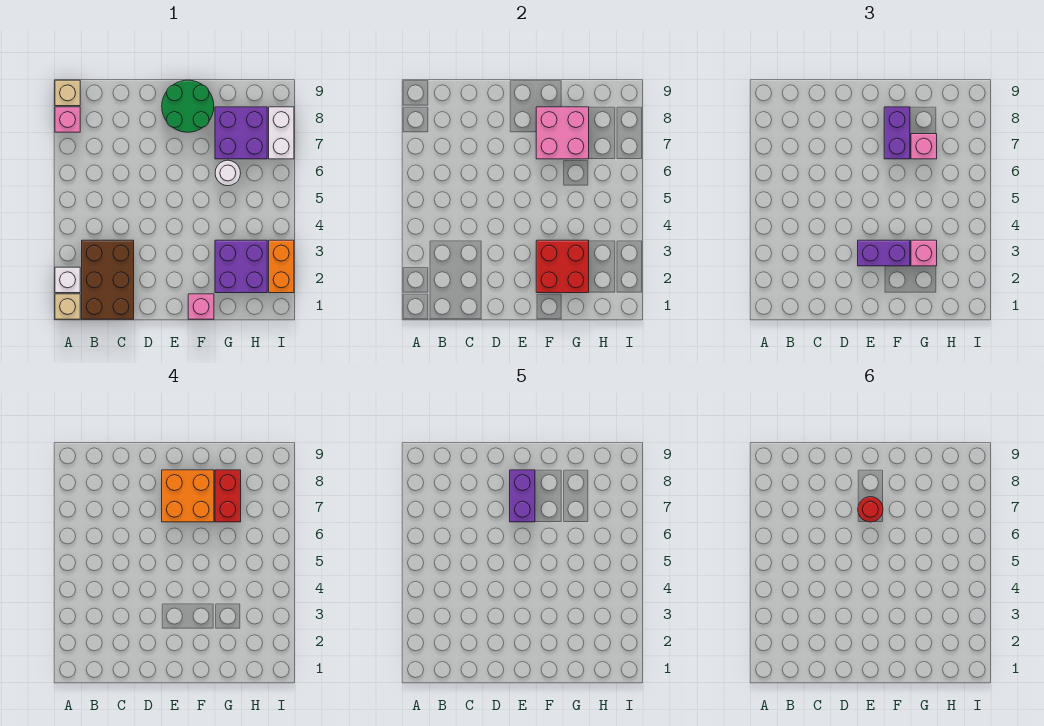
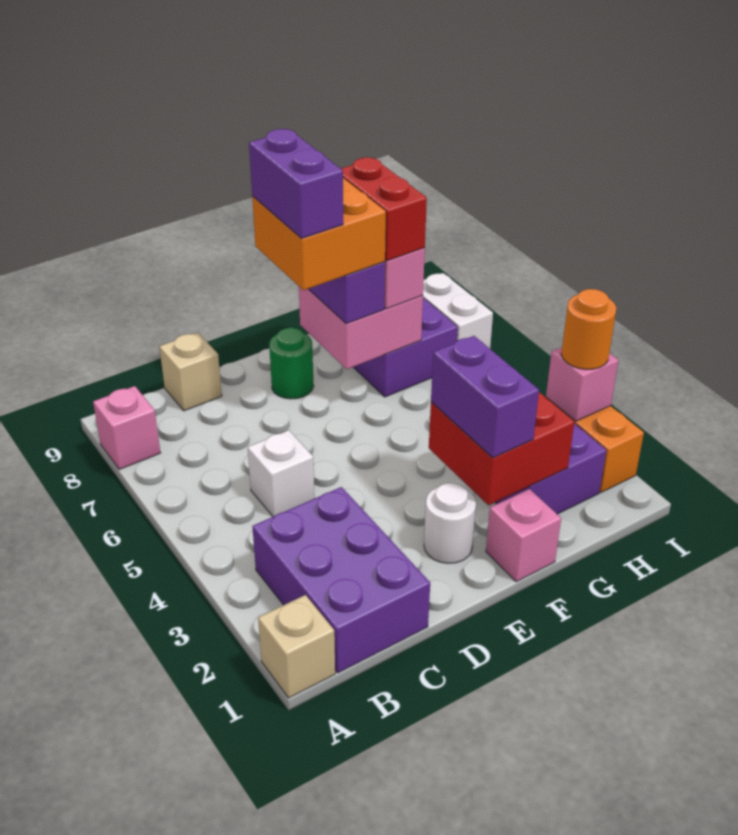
white 1x1 brick [55,267,80,293] -> white 1x1 brick moved to [248,430,315,517]
tan 1x1 brick [55,80,80,106] -> tan 1x1 brick moved to [159,333,222,411]
brown 2x3 brick [82,240,134,319] -> purple 2x3 brick [252,487,430,673]
purple 1x2 brick [858,240,910,266] -> purple 1x2 brick turned to [431,336,539,458]
red 1x1 round brick [858,497,883,522] -> none
green 2x2 round brick [162,80,214,132] -> green 1x1 round brick [269,328,314,399]
pink 1x1 brick [911,240,937,266] -> pink 1x1 brick moved to [546,347,618,421]
white 1x1 round brick [215,160,241,186] -> white 1x1 round brick moved to [424,483,476,563]
none -> orange 1x1 round brick [561,289,616,369]

